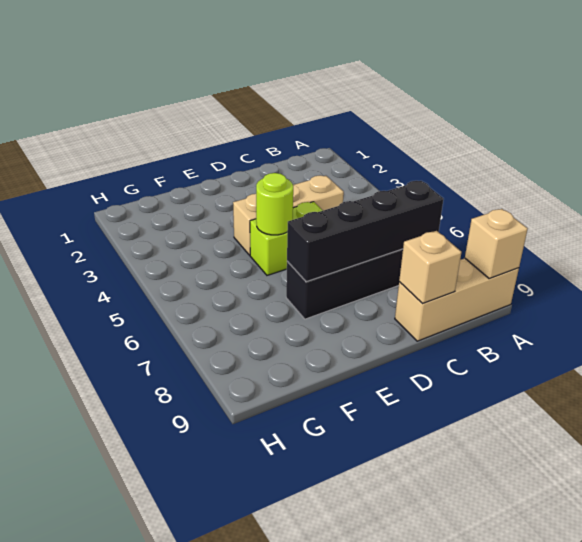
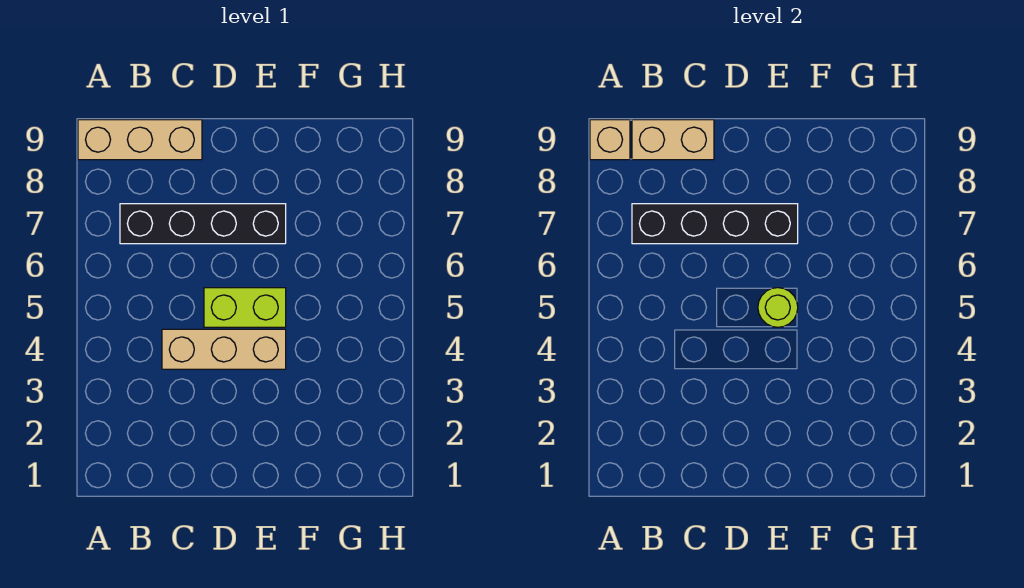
tan 1x1 brick [399,231,461,304] -> tan 1x2 brick [632,120,714,160]

